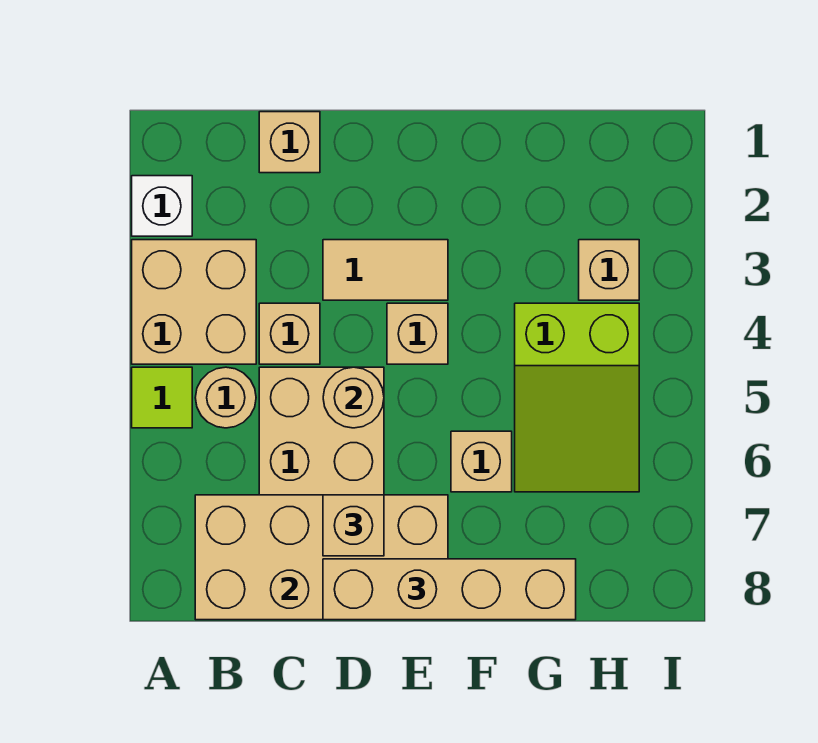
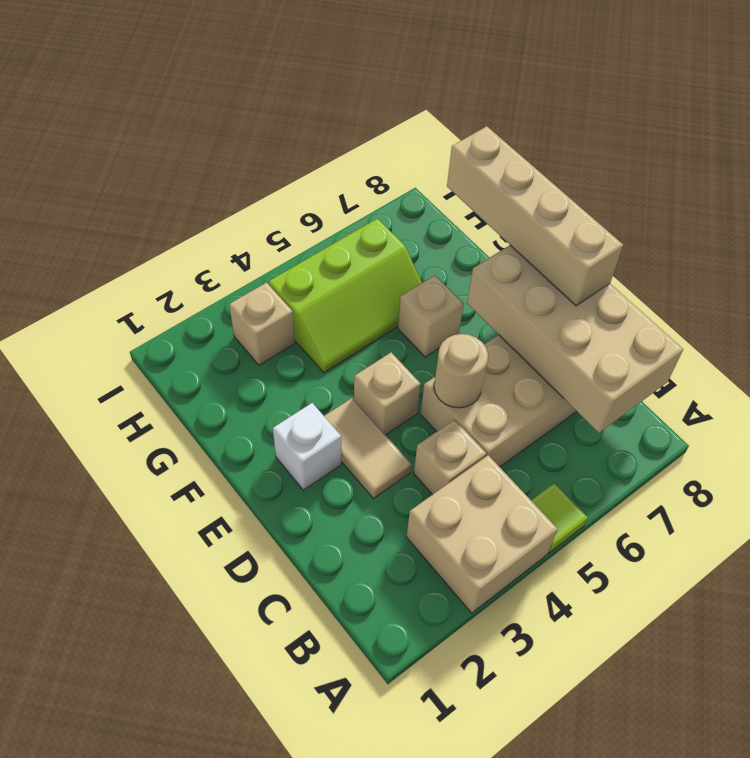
white 1x1 brick [132,176,192,236] -> white 1x1 brick moved to [273,403,341,490]
tan 1x1 round brick [195,367,256,428] -> none
tan 1x1 brick [259,112,320,173] -> none
tan 1x1 brick [323,495,384,556] -> none
lime 2x3 slope [515,303,639,492] -> lime 2x3 slope turned to [269,218,422,373]

